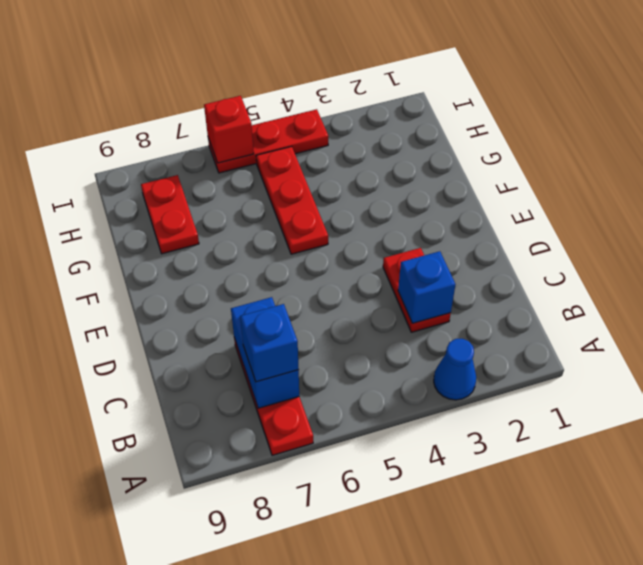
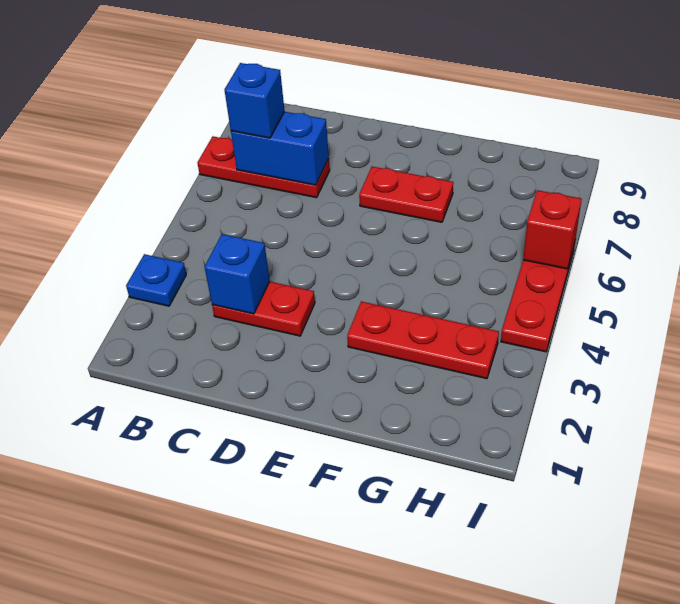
blue 1x1 cone [434,339,476,400] -> blue 1x1 plate [126,254,186,306]
red 1x3 plate [256,146,328,254] -> red 1x3 plate moved to [347,301,499,379]
red 1x2 plate [141,175,199,254] -> red 1x2 plate moved to [359,167,453,222]

